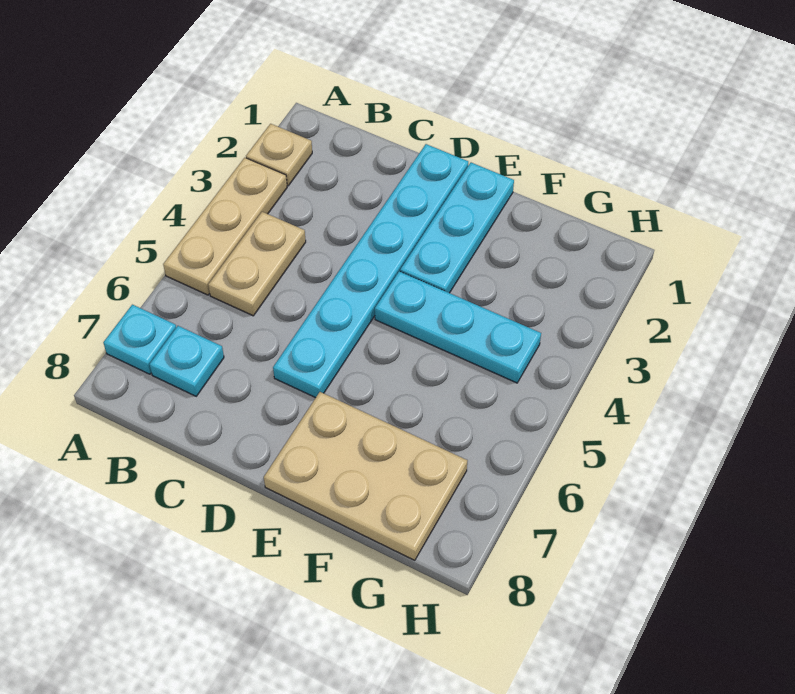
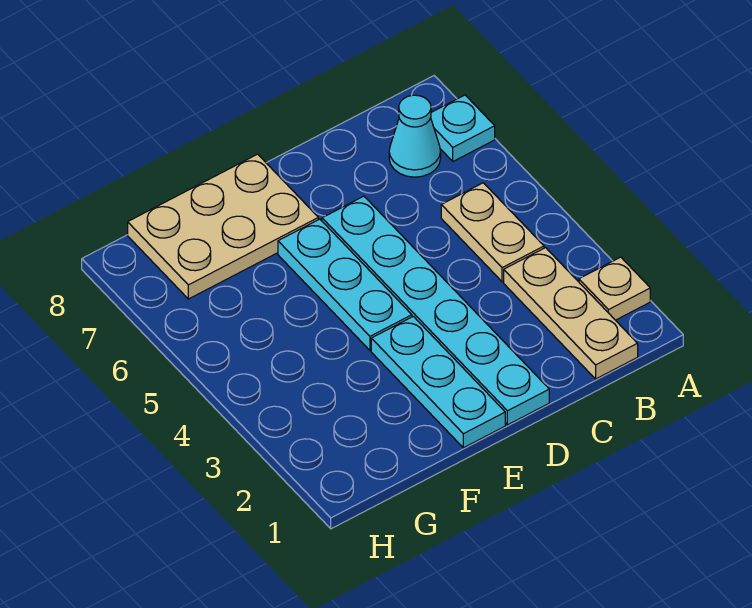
tan 1x3 plate [163,158,287,295] -> tan 1x3 plate moved to [504,248,638,379]
cyan 1x1 plate [149,326,224,396] -> cyan 1x1 cone [389,95,441,177]
cyan 1x3 plate [375,271,541,383] -> cyan 1x3 plate turned to [278,219,412,350]

